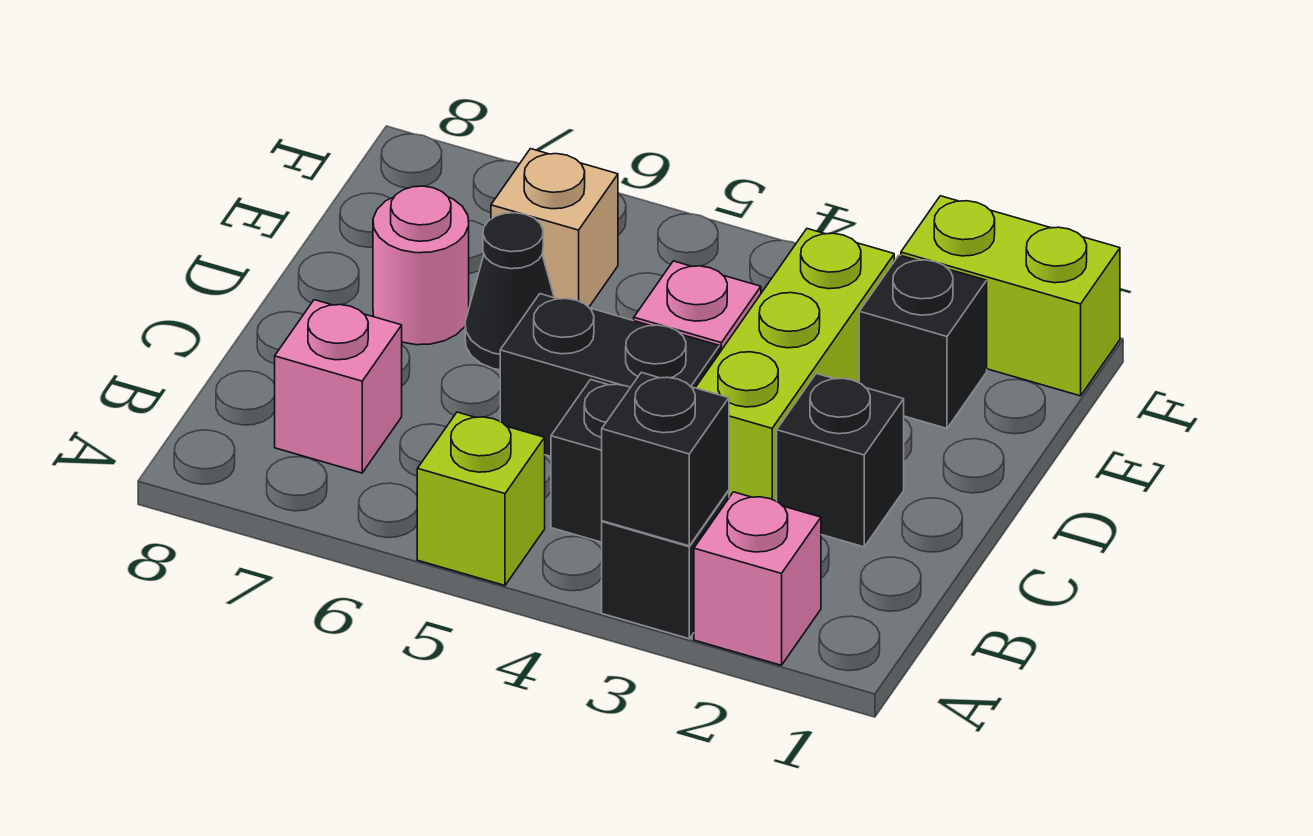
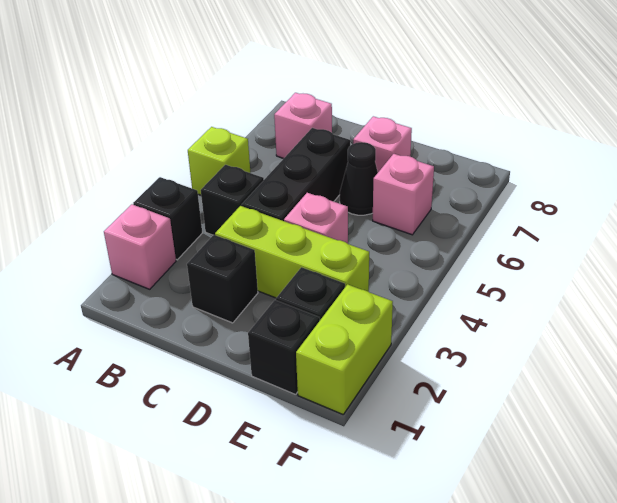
black 1x1 brick [602,372,729,546] -> black 1x1 brick moved to [248,300,320,395]
black 1x2 brick [500,294,720,456] -> black 1x3 brick [242,128,350,221]
pink 1x1 round brick [373,186,469,345] -> pink 1x1 brick [353,116,412,172]
tan 1x1 brick [491,149,618,307] -> pink 1x1 brick [373,154,434,235]

